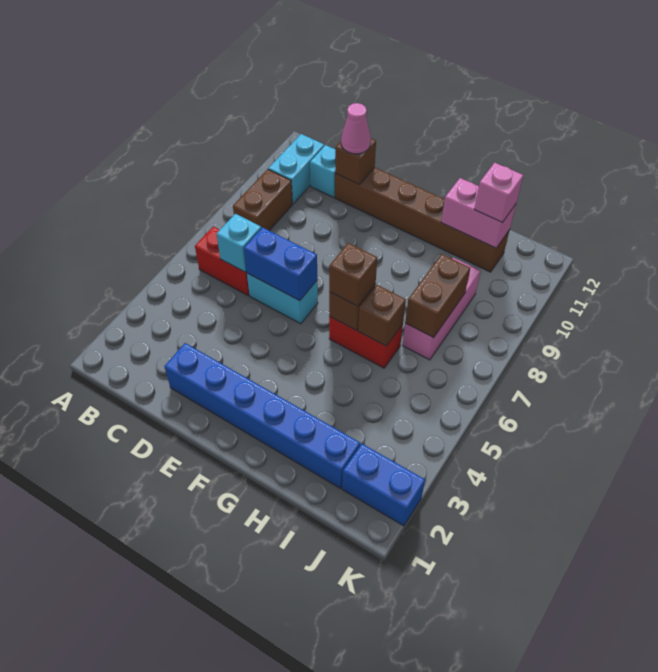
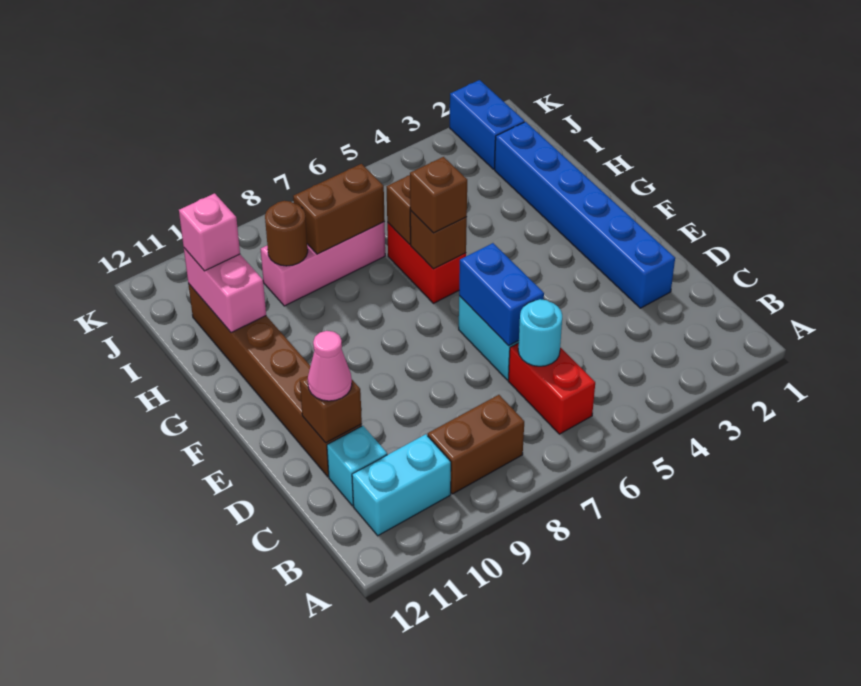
cyan 1x1 brick [217,214,261,272] -> cyan 1x1 round brick [518,299,562,366]
none -> brown 1x1 round brick [265,201,308,266]

